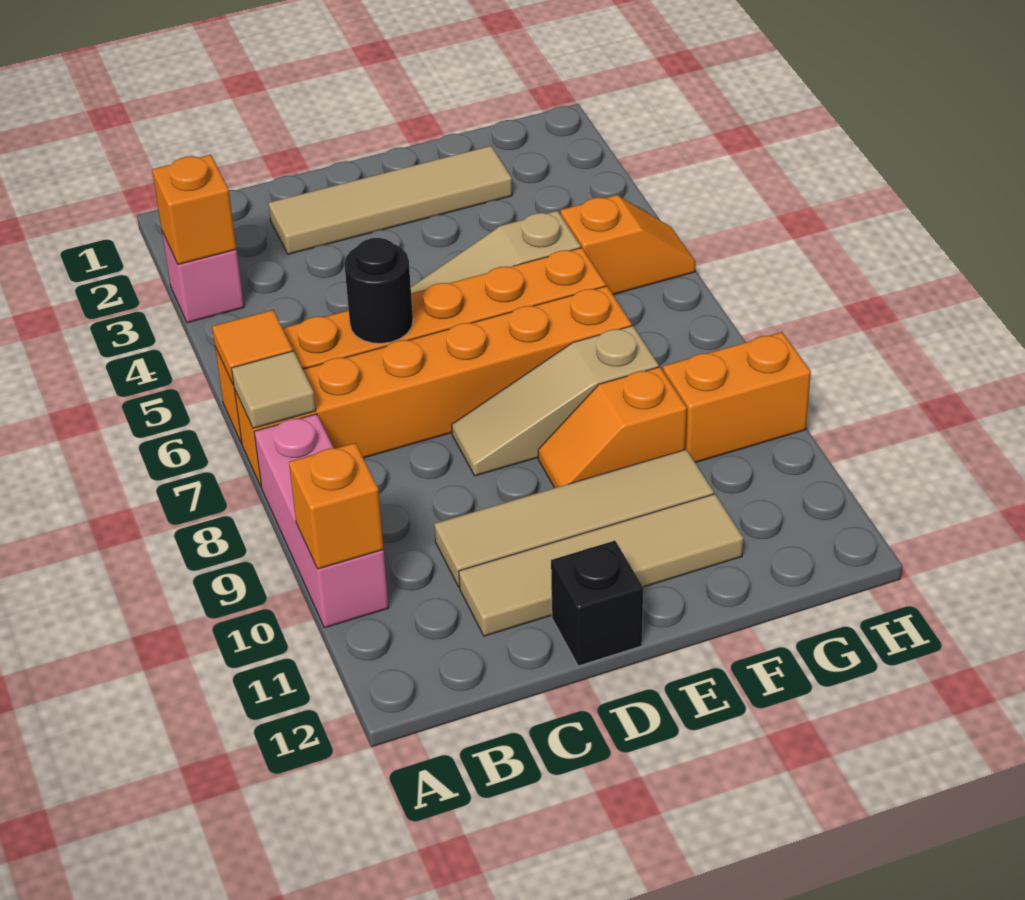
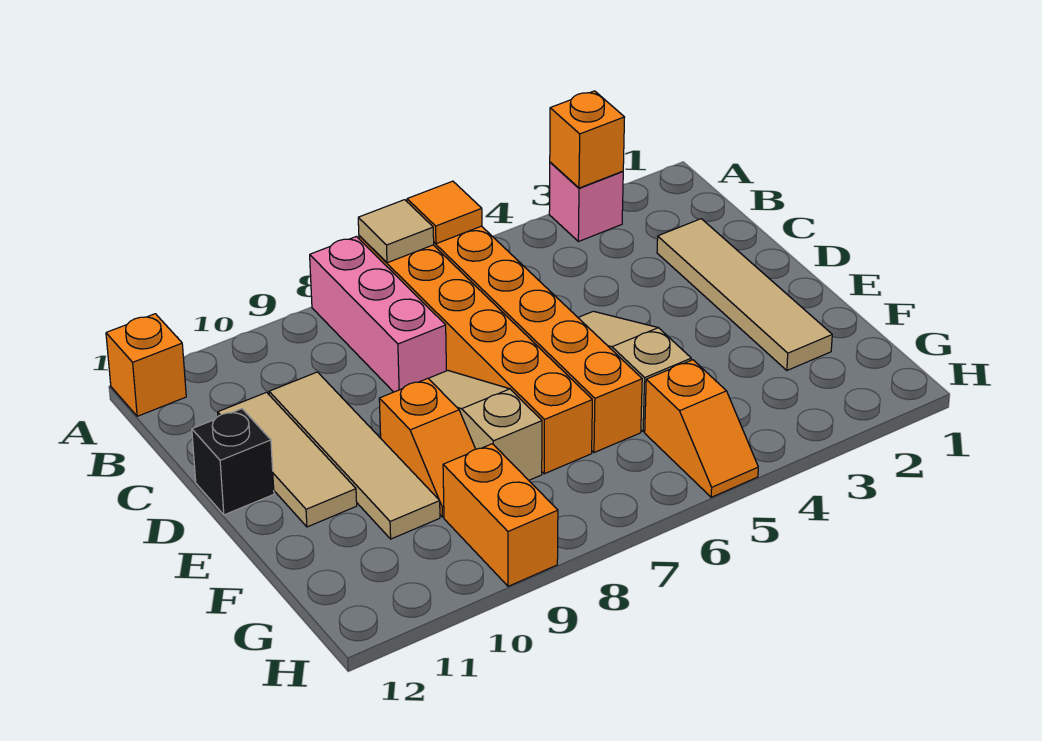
pink 1x3 brick [254,414,389,628] -> pink 1x3 brick turned to [310,237,446,392]
orange 1x1 brick [289,443,384,569] -> orange 1x1 brick moved to [106,314,186,416]
black 1x1 round brick [344,238,413,343] -> none
tan 1x4 tile [459,494,743,636] -> tan 1x3 tile [218,392,357,527]
orange 1x2 slope [538,367,687,488] -> orange 1x2 slope turned to [379,378,475,517]

